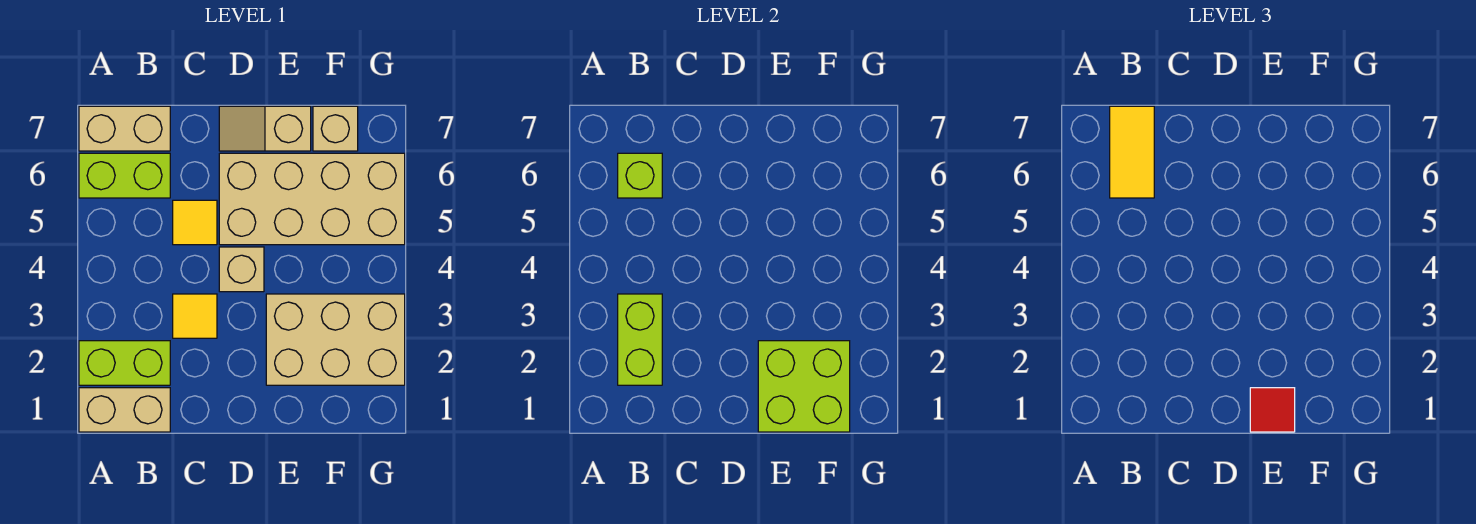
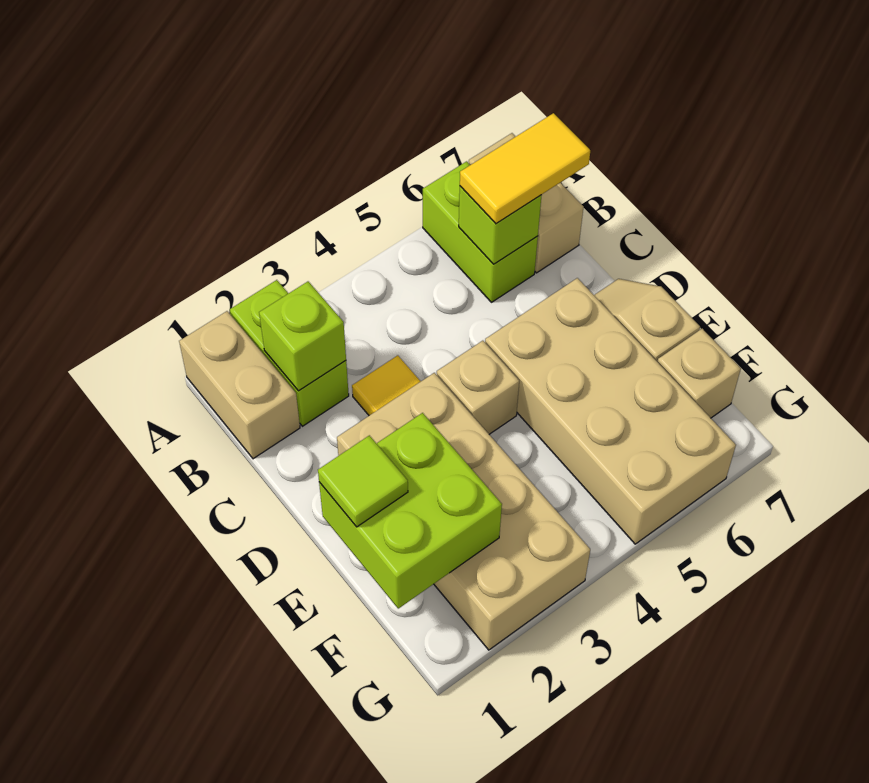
lime 1x2 brick [618,294,662,385] -> lime 1x1 brick [259,282,346,391]
yellow 1x1 tile [173,200,217,245] -> none
red 1x1 tile [1250,388,1295,432] -> lime 1x1 tile [318,435,408,527]
tan 2x3 brick [266,294,405,385] -> tan 2x4 brick [337,373,590,650]

